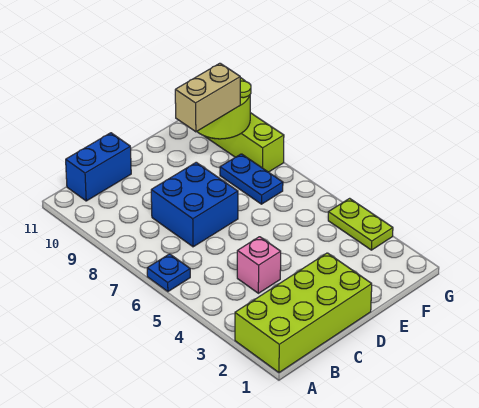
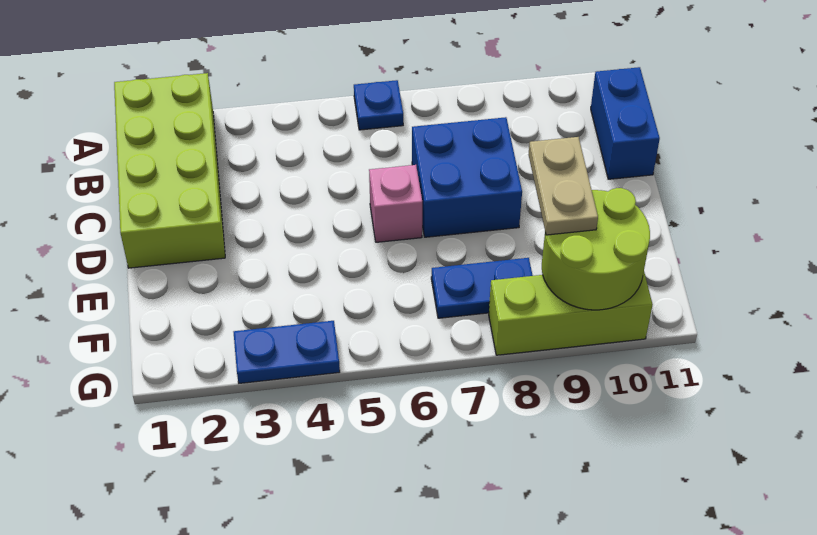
pink 1x1 brick [237,237,281,293] -> pink 1x1 brick moved to [369,165,422,242]
tan 1x2 brick [175,63,240,132] -> tan 1x2 plate [529,137,598,235]
lime 1x2 plate [328,198,393,250] -> blue 1x2 plate [234,321,340,383]

